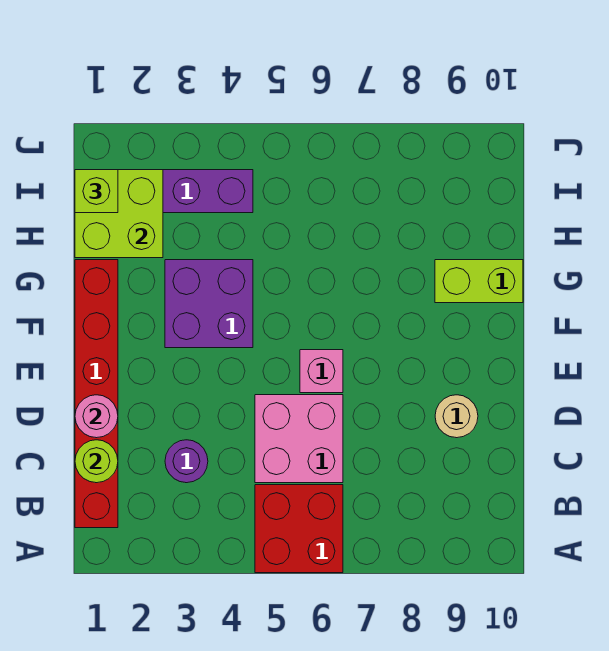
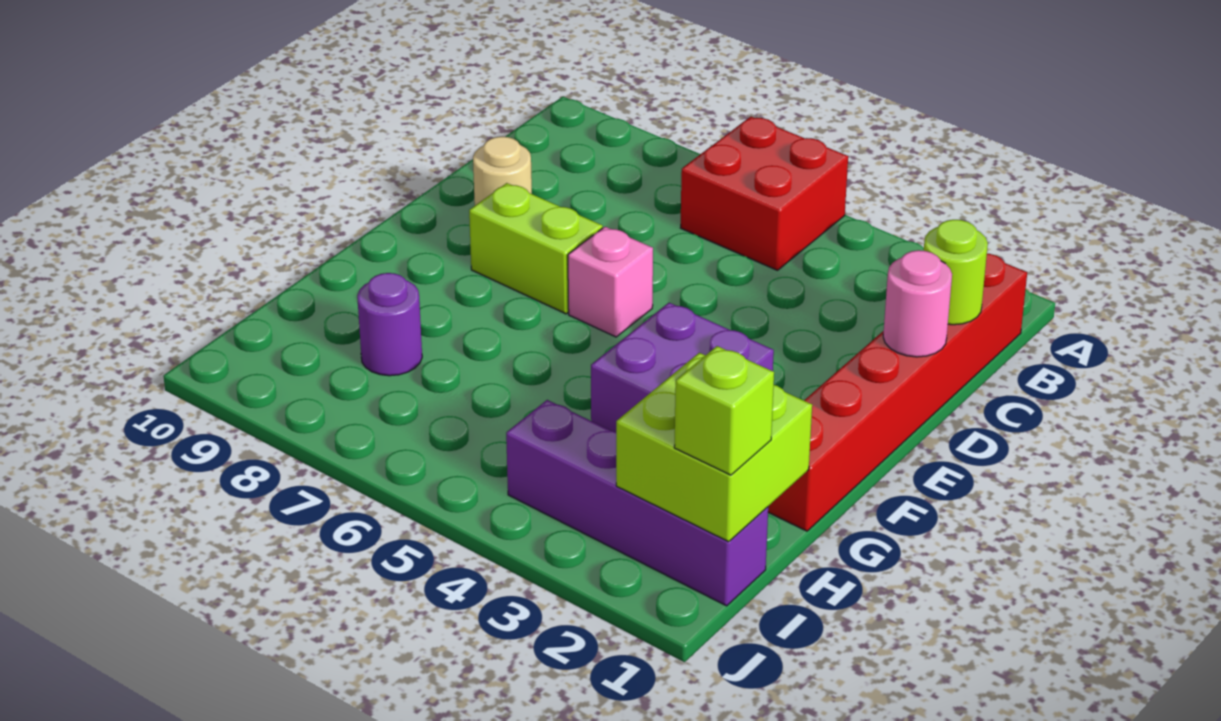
purple 1x1 round brick [165,440,208,483] -> purple 1x1 round brick moved to [357,273,422,376]
pink 2x2 brick [255,395,343,483] -> none
lime 1x2 brick [435,260,523,303] -> lime 1x2 brick moved to [469,183,603,314]

